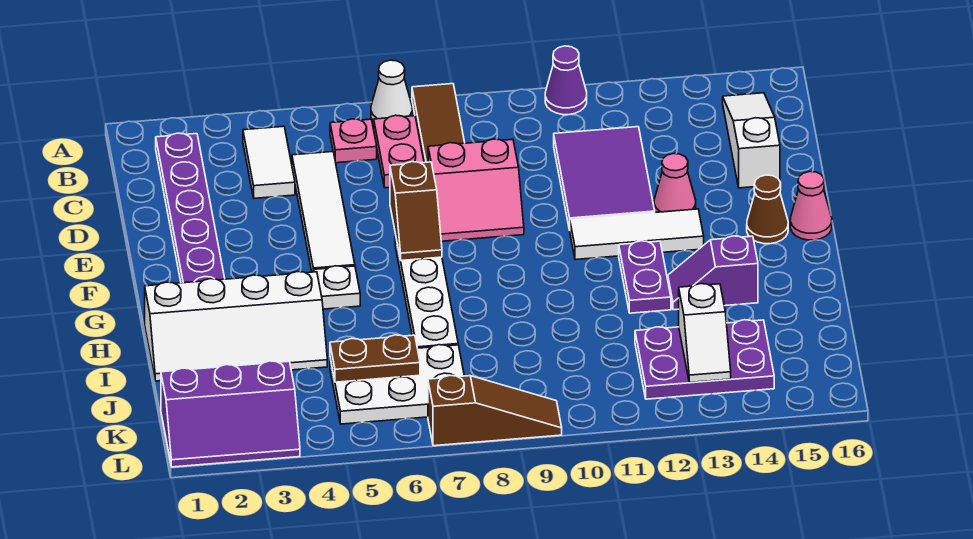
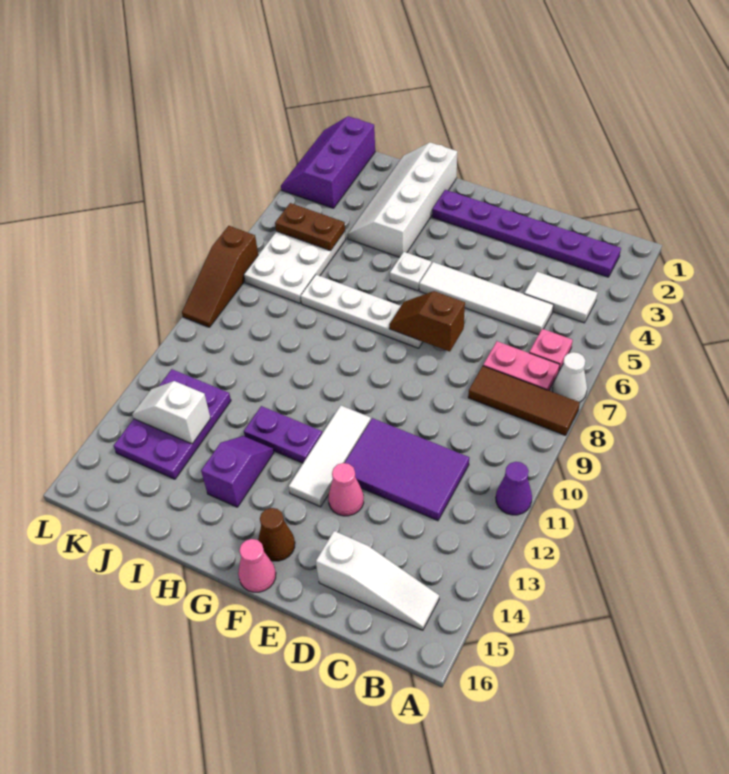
pink 2x2 slope [428,139,524,241] -> none
brown 1x2 plate [330,335,420,382] -> brown 1x2 plate turned to [275,203,345,251]

